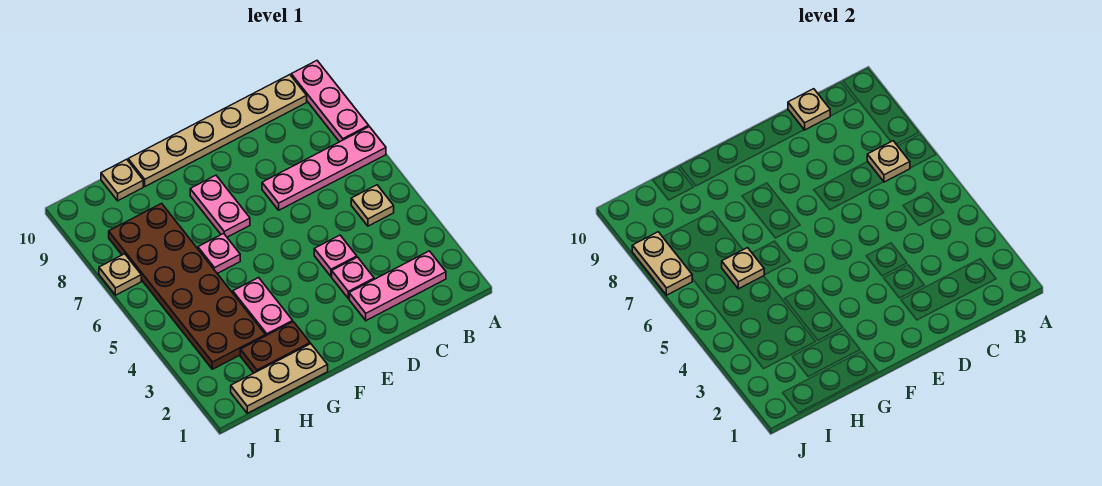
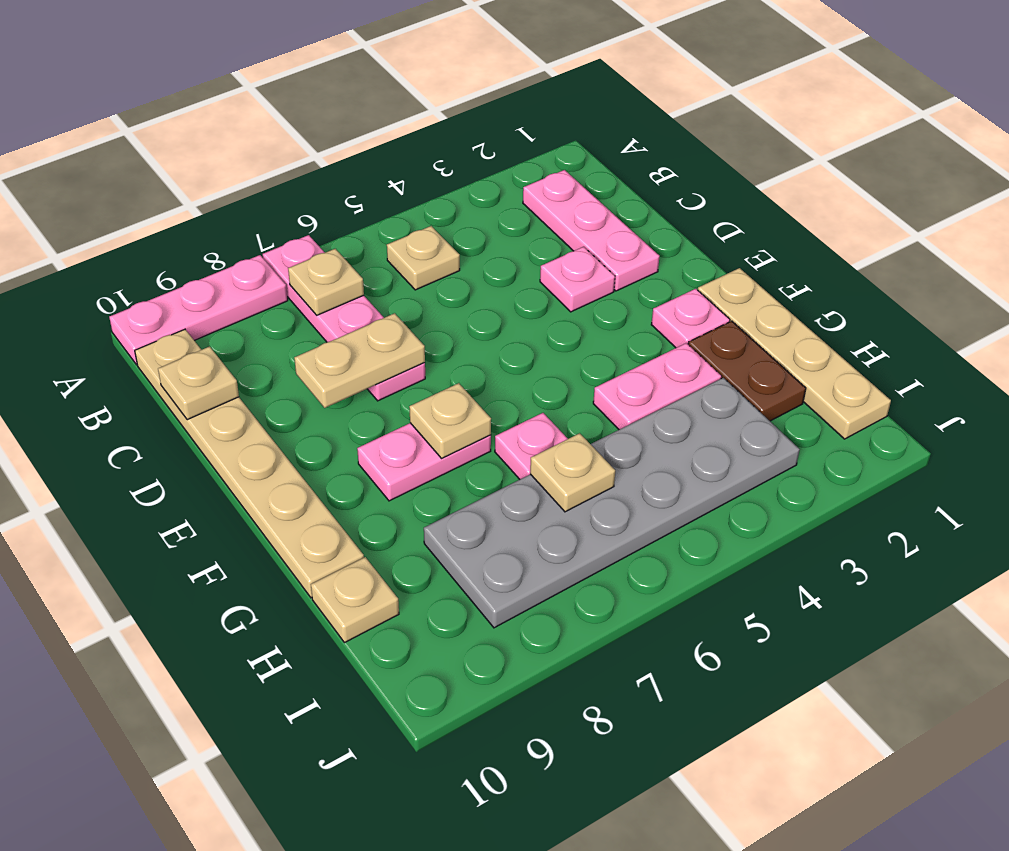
pink 1x1 plate [314,235,357,276] -> pink 1x1 plate moved to [651,289,730,348]
tan 1x3 plate [231,344,328,413] -> tan 1x4 plate [698,268,891,439]
brown 2x6 plate [109,203,265,369] -> grey 2x6 plate [424,378,800,628]
tan 1x1 plate [99,254,141,295] -> tan 1x1 plate moved to [409,383,491,458]
tan 1x2 plate [632,232,692,295] -> tan 1x2 plate moved to [294,313,425,408]

